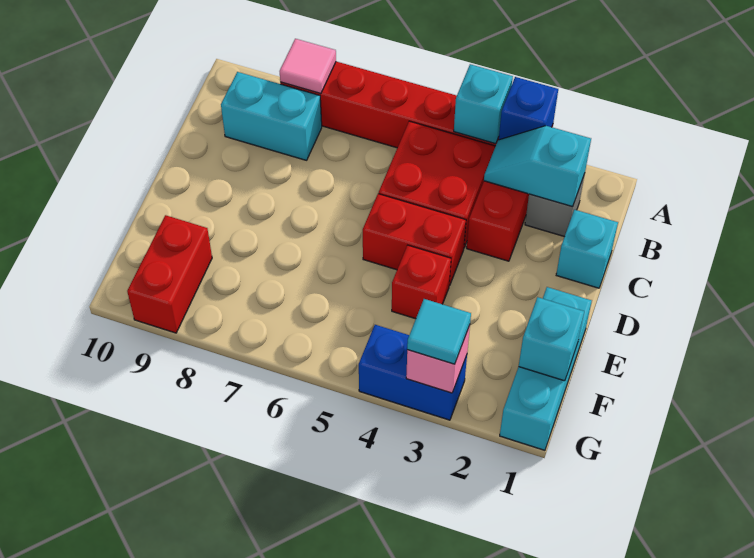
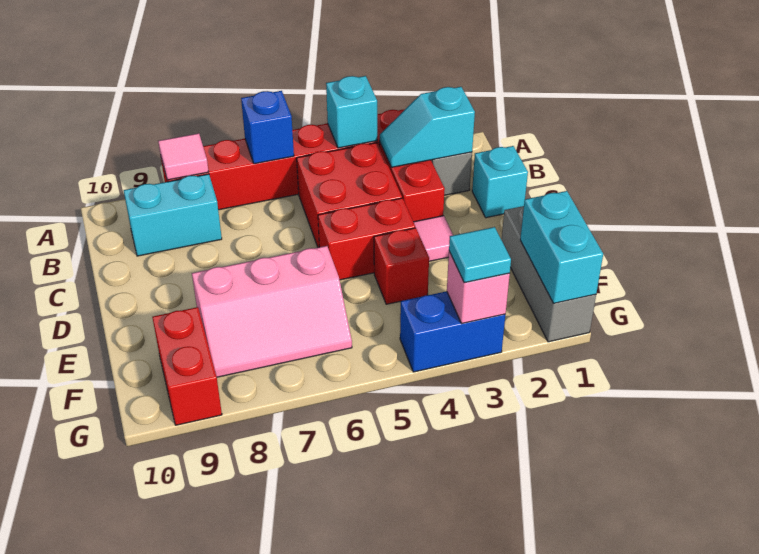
blue 1x1 brick [499,77,558,140] -> blue 1x1 brick moved to [241,91,294,164]
none -> pink 1x1 tile [414,216,453,261]
cyan 1x3 brick [500,287,592,450] -> grey 1x3 brick [502,206,596,342]
none -> pink 2x3 slope [192,246,352,377]
cyan 1x1 brick [519,297,584,381] -> cyan 1x2 brick [520,191,603,303]

